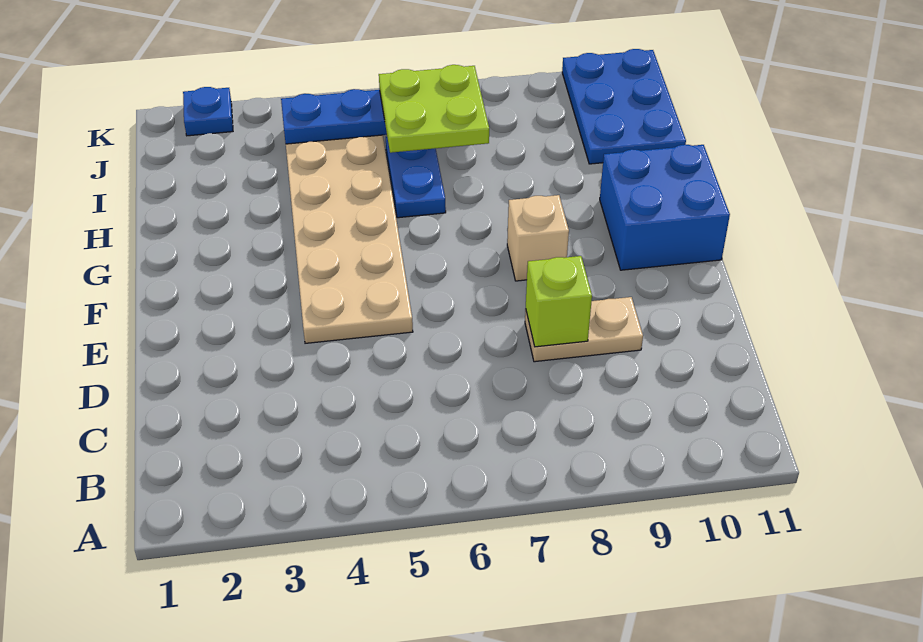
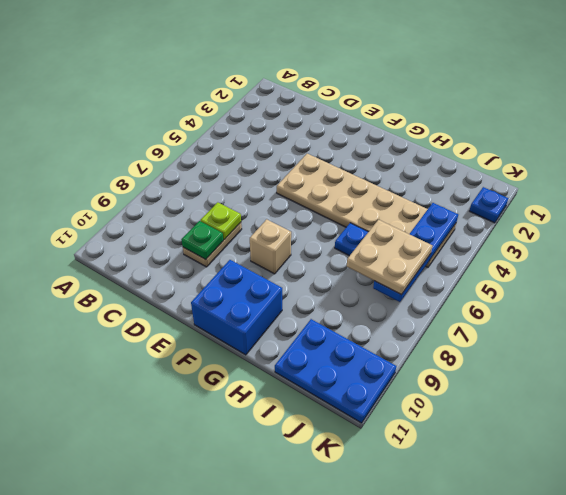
lime 1x1 brick [526,256,592,347] -> lime 1x1 plate [200,202,241,240]
none -> green 1x1 plate [182,221,223,259]
lime 2x2 plate [379,65,489,153] -> tan 2x2 plate [347,220,432,295]

